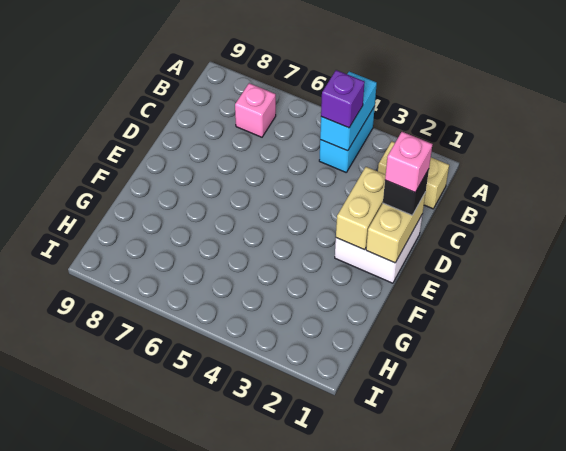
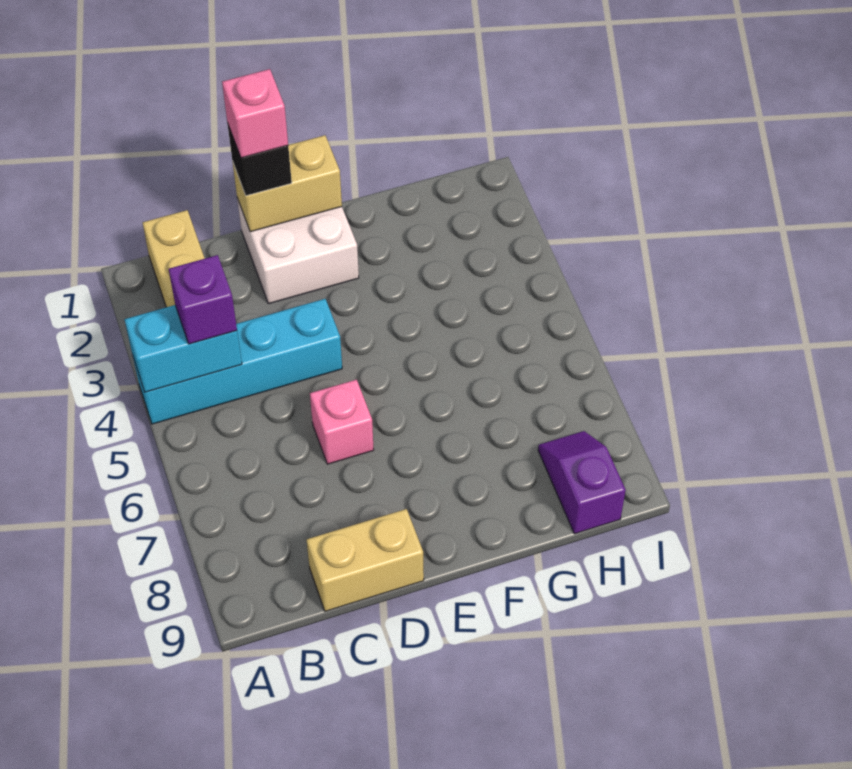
cyan 1x2 brick [319,107,375,172] -> cyan 1x4 brick [133,299,342,424]
pink 1x1 brick [235,83,276,137] -> pink 1x1 brick moved to [310,380,374,464]
tan 1x2 brick [336,167,386,250] -> tan 1x2 brick moved to [307,509,424,611]
none -> purple 1x2 slope [538,431,626,534]

